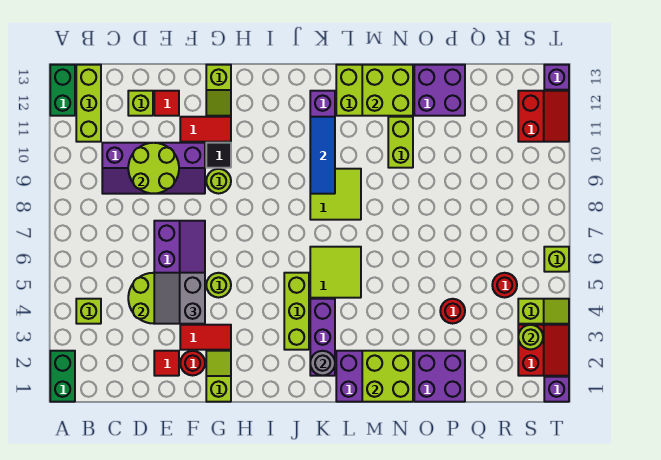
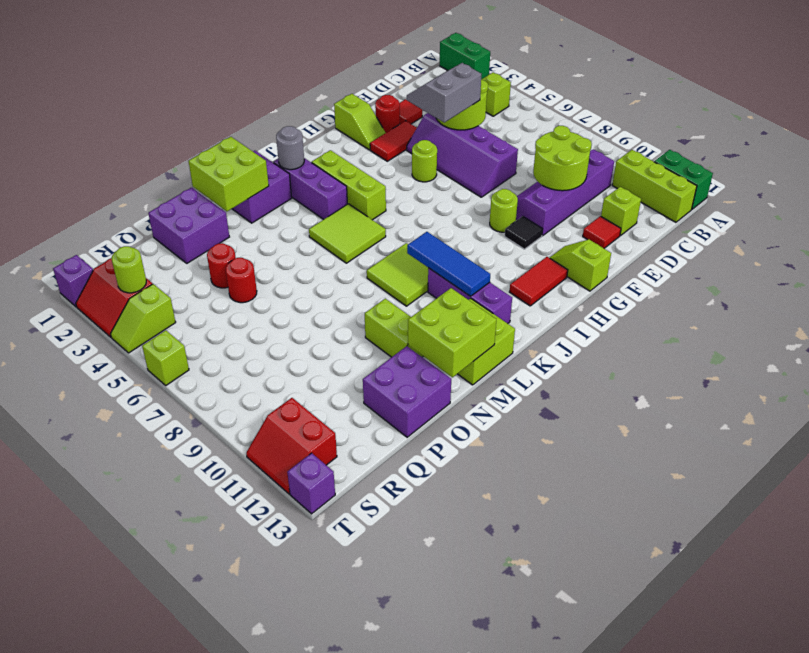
grey 2x2 slope [154,273,205,324] -> grey 2x2 slope turned to [407,63,481,122]
red 1x2 tile [180,117,231,142] -> red 1x2 tile moved to [510,257,568,306]
red 1x1 round brick [492,273,517,298] -> red 1x1 round brick moved to [226,258,257,303]

